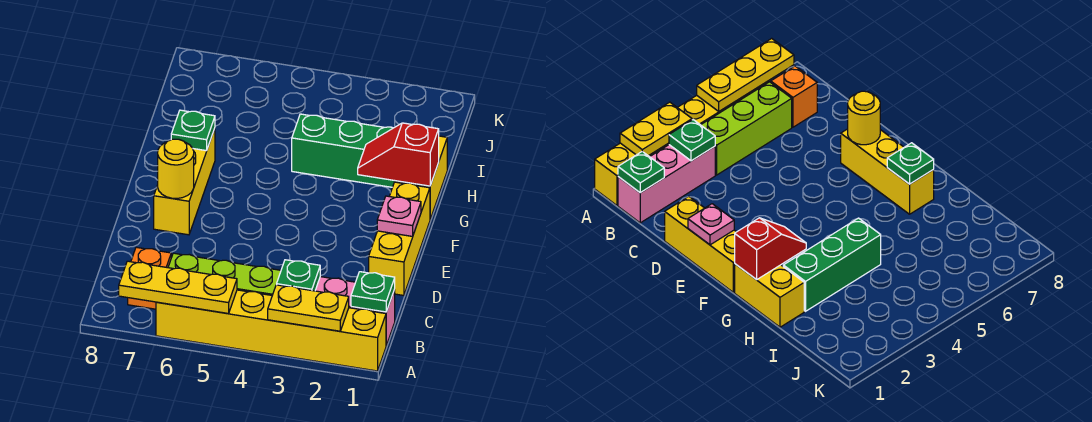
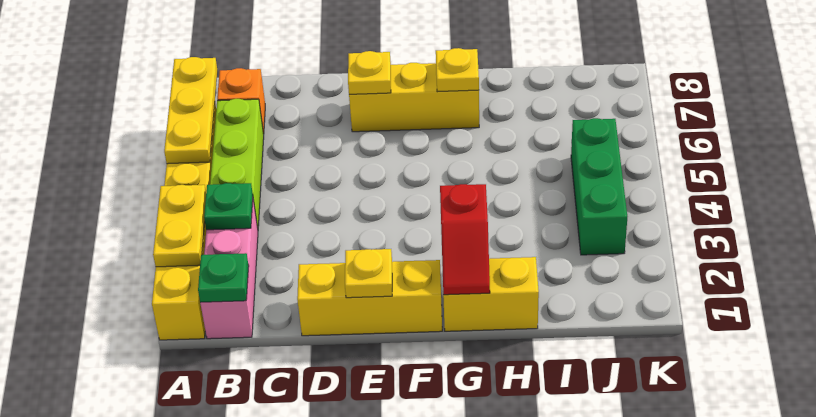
pink 1x1 plate [377,196,421,236] -> yellow 1x1 plate [345,249,392,298]
yellow 1x1 round brick [158,139,194,198] -> yellow 1x1 plate [348,51,391,94]
red 1x2 slope [358,123,439,186] -> red 1x2 slope turned to [440,184,490,295]
green 1x1 plate [171,110,215,151] -> yellow 1x1 plate [436,48,479,92]
green 1x3 brick [292,114,395,187] -> green 1x3 brick moved to [571,118,627,255]

